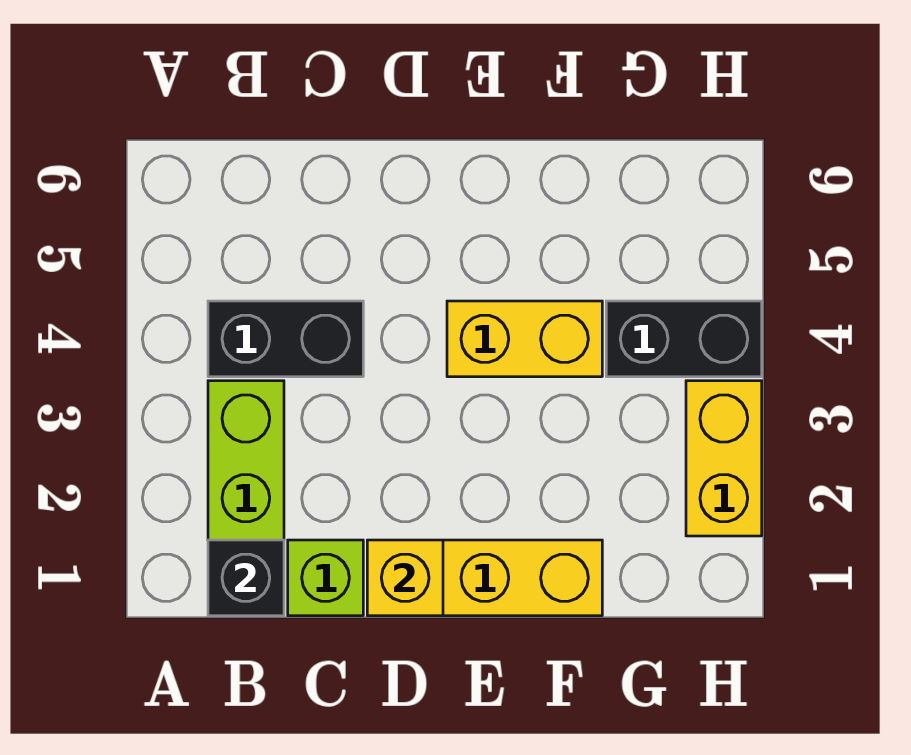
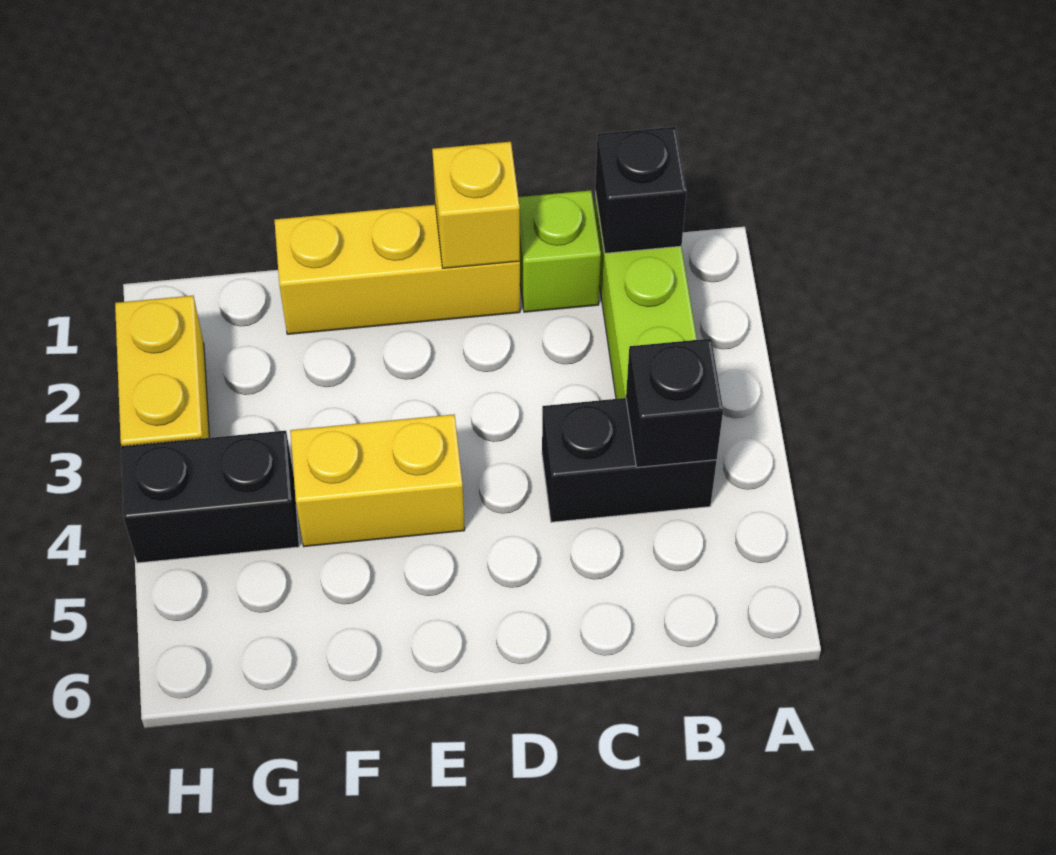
none -> black 1x1 brick [626,339,723,467]

